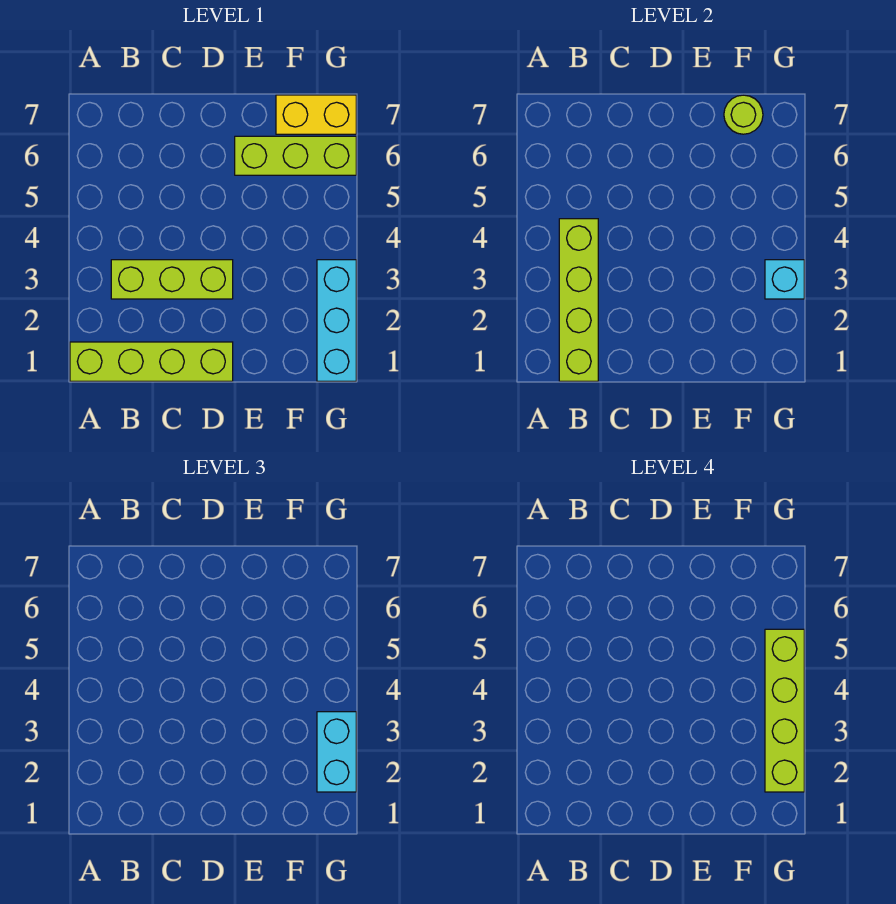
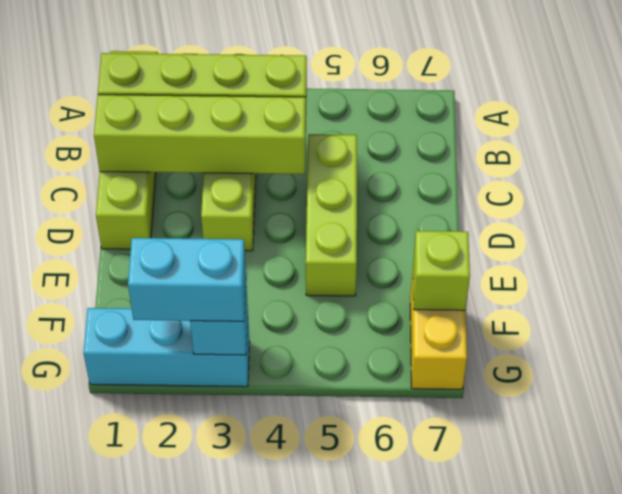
lime 1x3 brick [235,136,356,175] -> lime 1x3 brick moved to [306,134,357,296]
lime 1x1 round brick [724,95,763,134] -> lime 1x1 brick [413,231,470,310]
lime 1x4 brick [765,629,804,792] -> lime 1x4 brick moved to [94,95,306,174]

